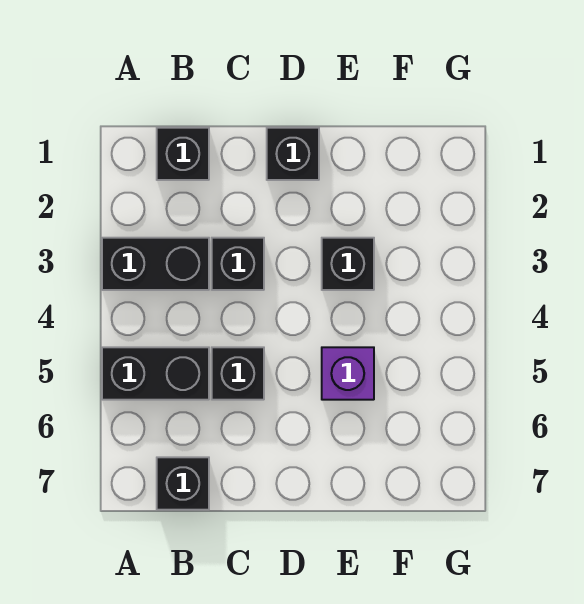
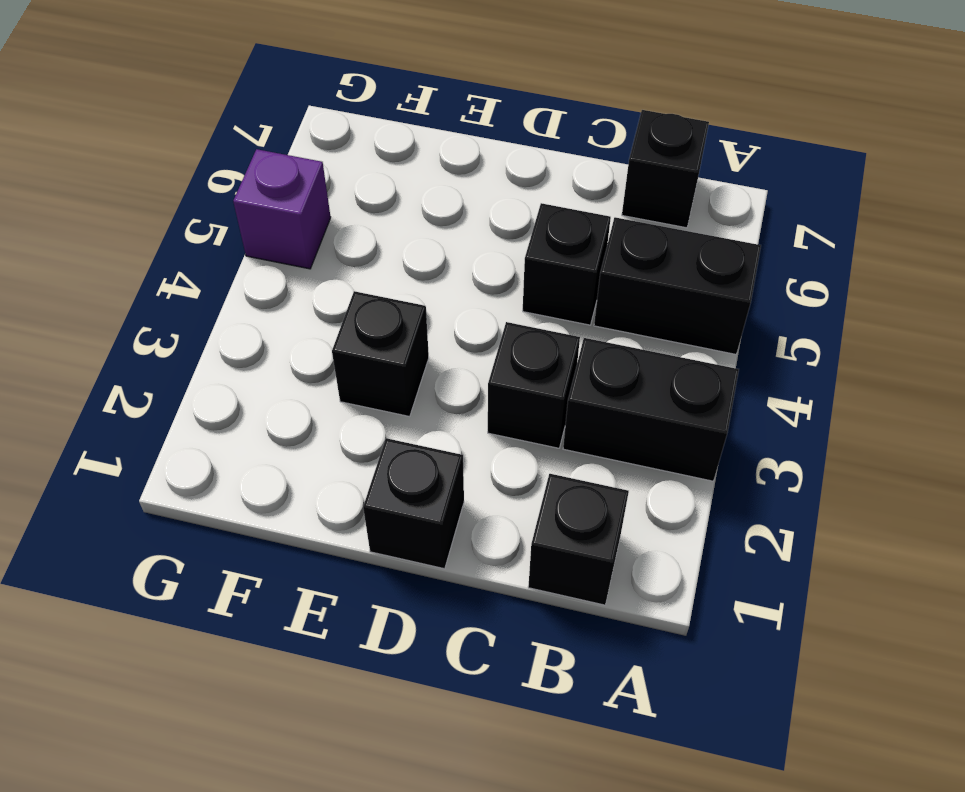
purple 1x1 brick [322,347,374,400] -> purple 1x1 brick moved to [233,149,331,269]

